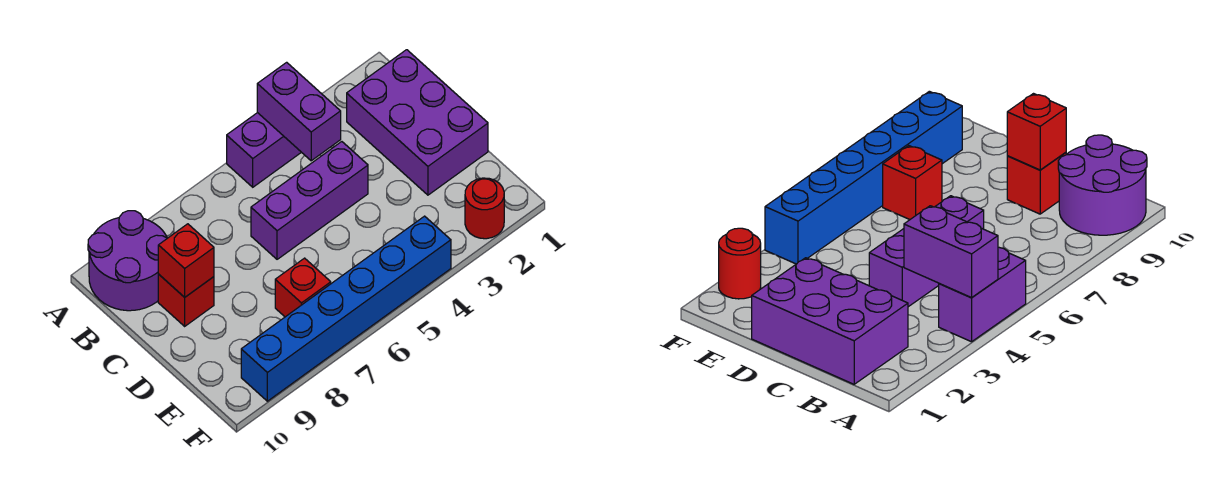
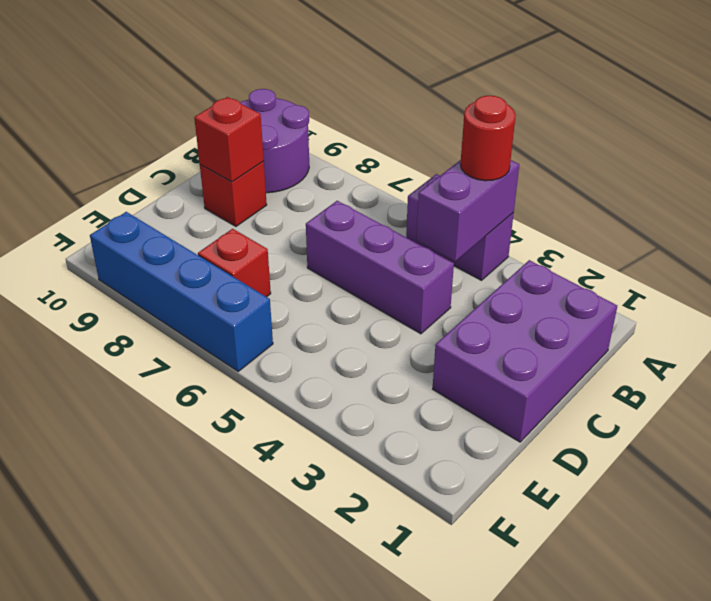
red 1x1 round brick [465,178,504,239] -> red 1x1 round brick moved to [460,95,516,181]
blue 1x6 brick [241,216,451,401] -> blue 1x4 brick [90,212,273,372]

